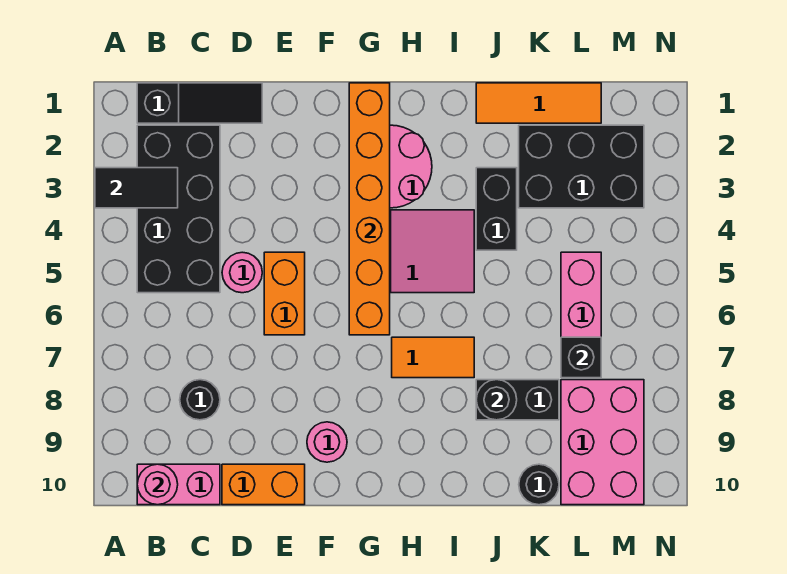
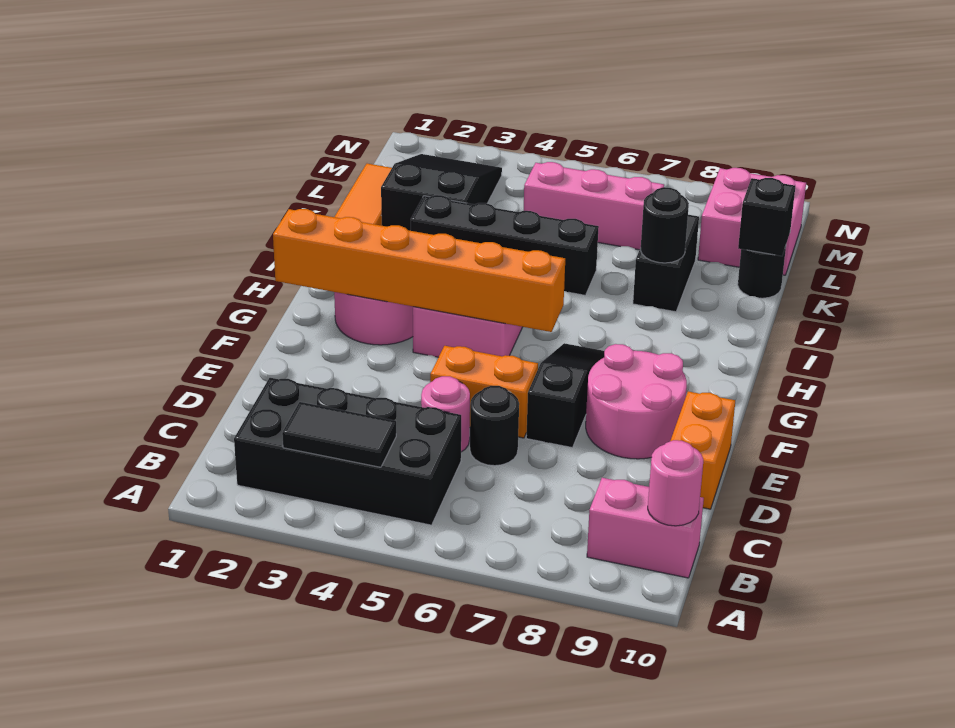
black 1x2 tile [95,168,178,208] -> black 1x2 tile turned to [282,402,396,467]
black 1x3 slope [137,83,262,123] -> black 1x3 slope moved to [526,343,605,448]
pink 1x2 brick [137,464,220,505] -> pink 1x2 brick turned to [587,478,704,578]
black 1x1 round brick [180,380,220,420] -> black 1x1 round brick moved to [470,386,519,466]
pink 1x1 round brick [307,422,347,462] -> pink 2x2 round brick [586,344,687,459]
orange 1x2 tile [392,337,474,378] -> none
black 1x2 brick [476,168,517,250] -> black 1x4 brick [411,195,599,295]
black 2x3 brick [519,125,644,208] -> black 2x3 slope [381,154,502,231]
black 1x1 brick [561,337,601,378] -> black 1x1 brick moved to [738,178,795,256]
pink 2x3 brick [561,380,644,505] -> pink 2x2 brick [698,168,806,275]

